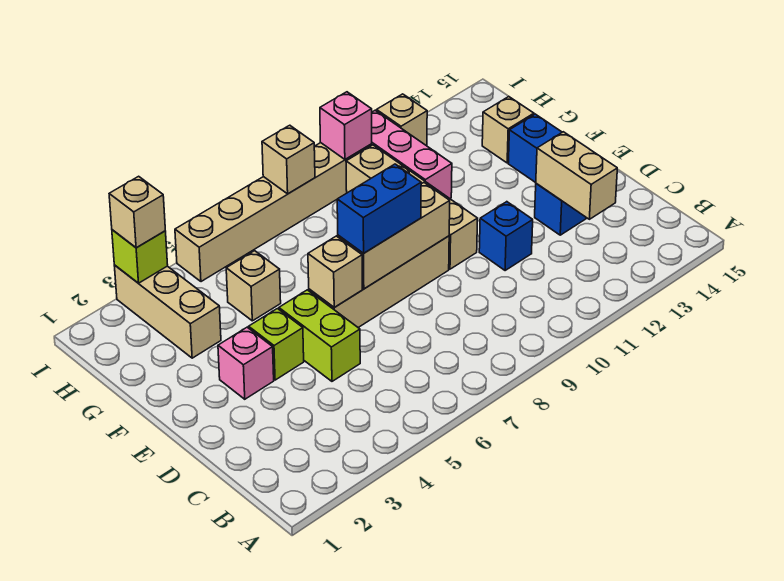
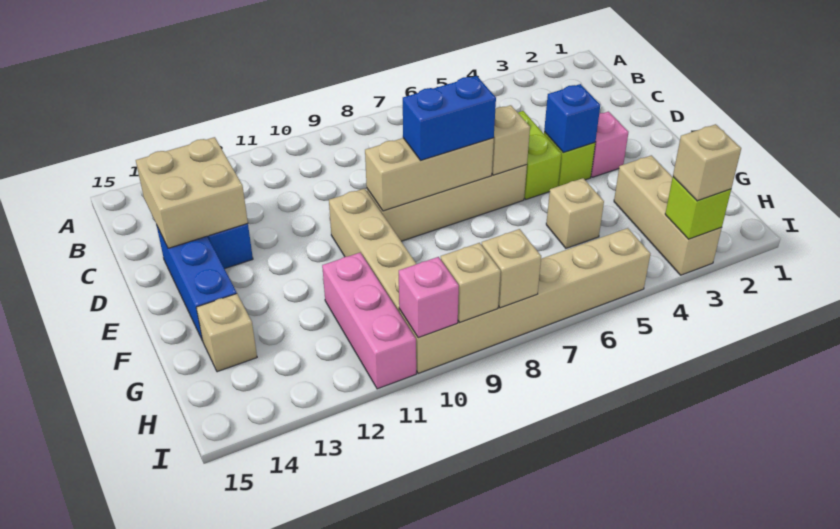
tan 1x2 brick [536,132,617,219] -> tan 2x2 brick [136,137,248,248]
blue 1x1 brick [479,202,533,271] -> blue 1x1 brick moved to [544,84,600,153]
tan 1x1 brick [377,94,427,145] -> tan 1x1 brick moved to [441,243,501,322]

